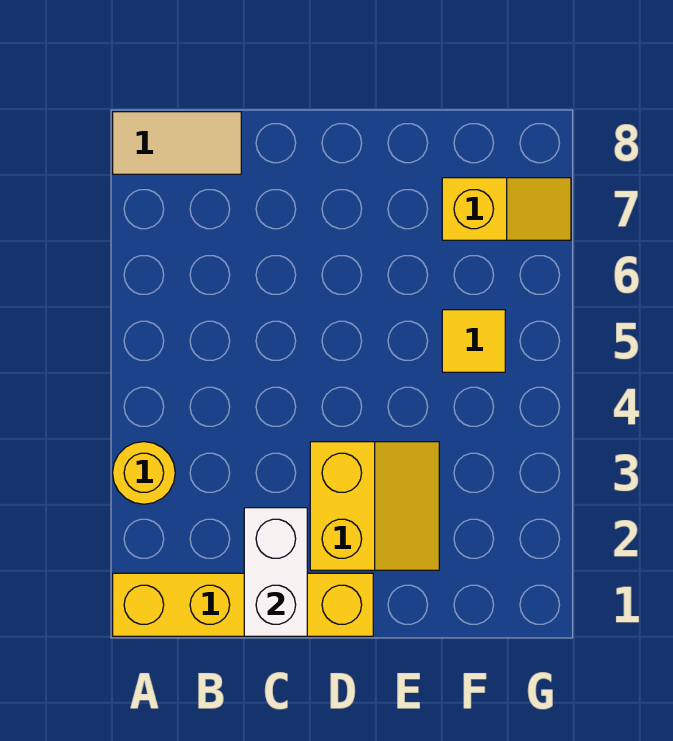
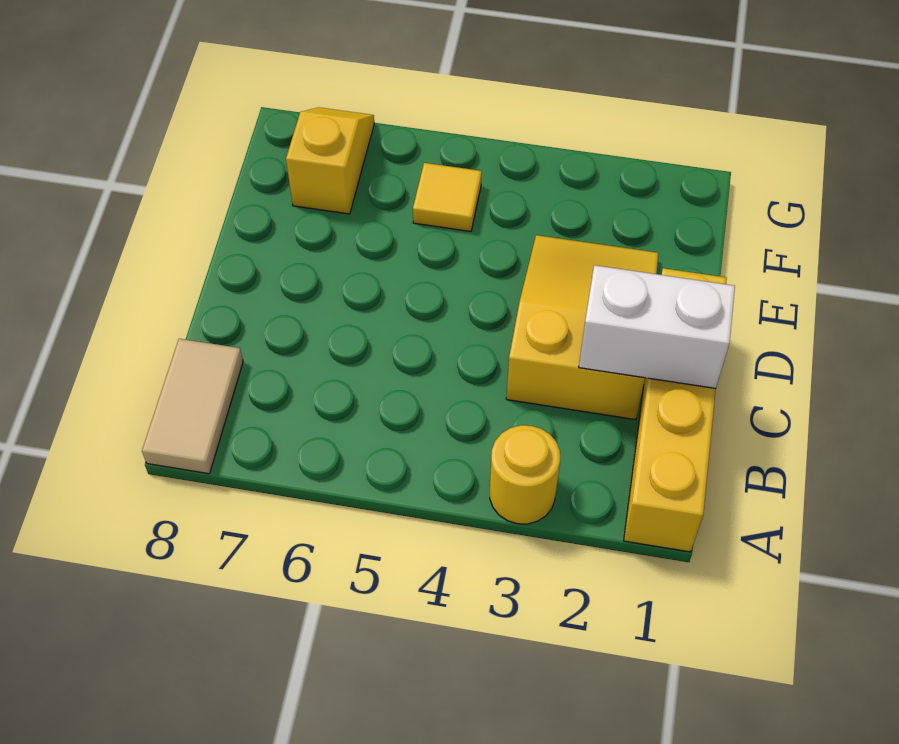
yellow 2x2 slope [310,442,439,570] -> yellow 2x3 slope [506,235,658,420]

